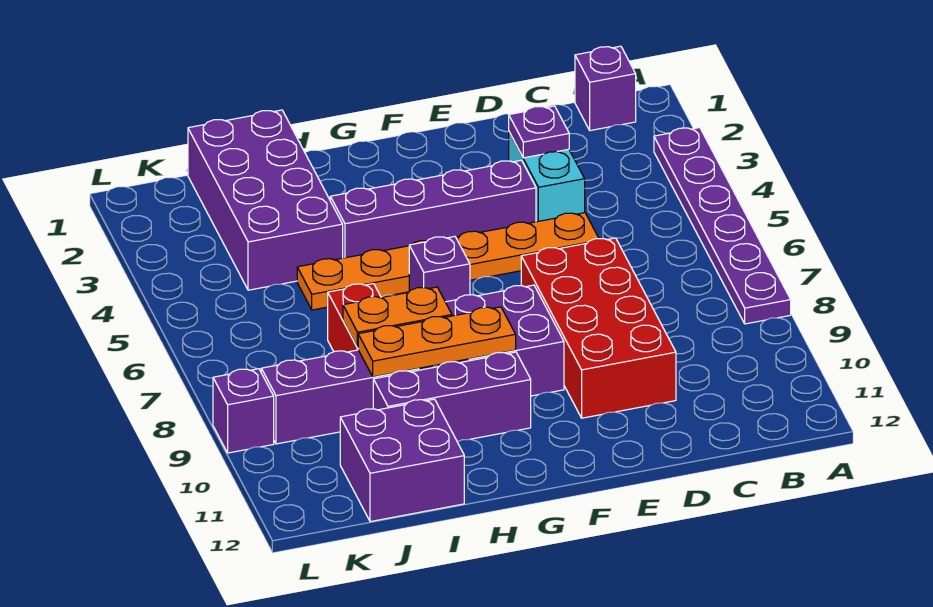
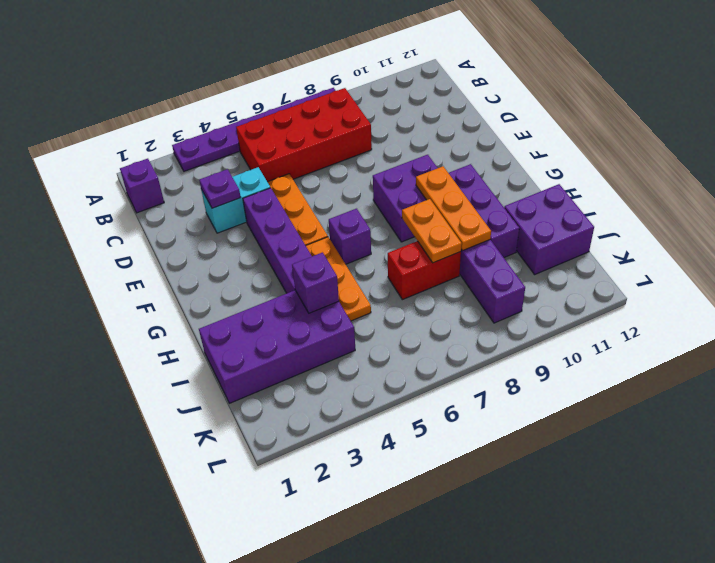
red 2x4 brick [521,238,676,418] -> red 2x4 brick moved to [236,88,372,182]
purple 1x1 brick [213,369,274,453] -> purple 1x1 brick moved to [292,253,339,313]

